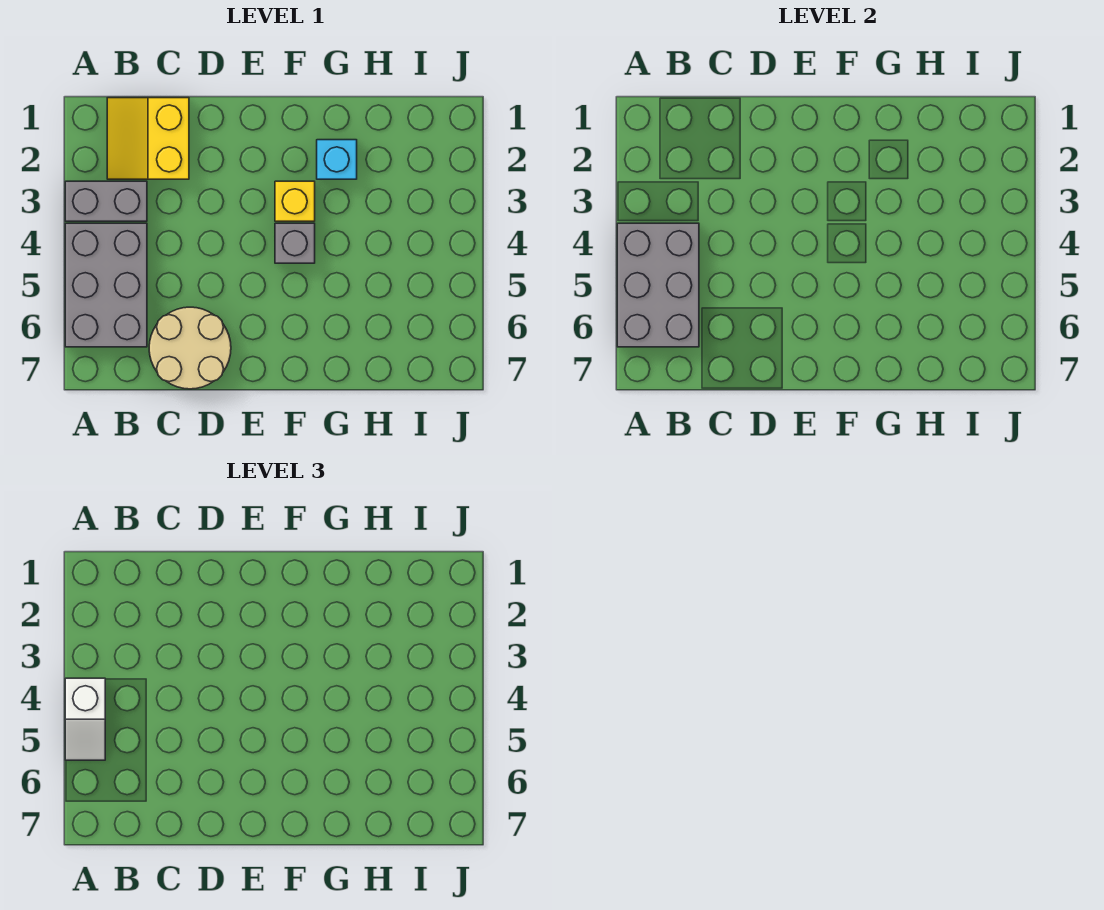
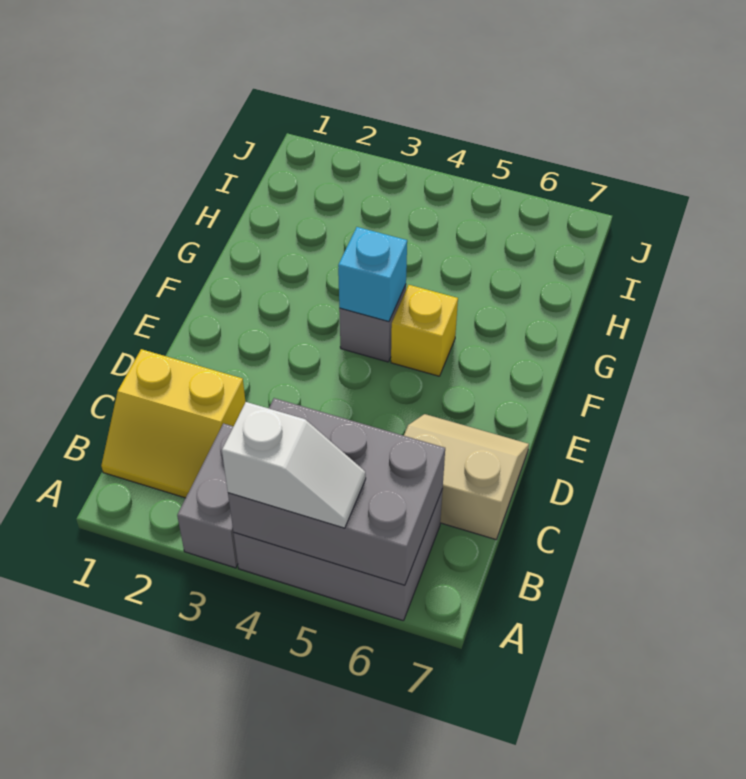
tan 2x2 round brick [149,307,231,389] -> tan 2x2 slope [404,414,529,540]
yellow 1x1 brick [275,181,315,221] -> yellow 1x1 brick moved to [391,285,458,376]
cyan 1x1 brick [317,140,357,179] -> cyan 1x1 brick moved to [338,227,407,322]

